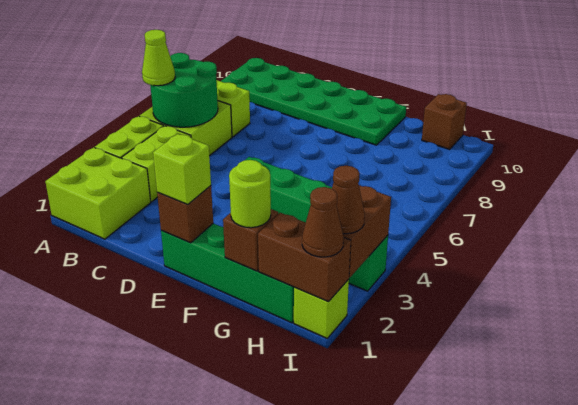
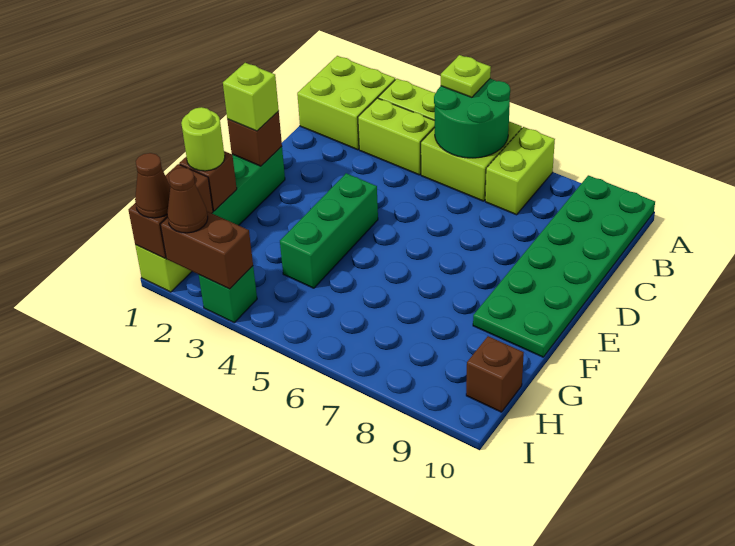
lime 1x1 cone [142,30,175,86] -> lime 1x1 plate [441,55,491,97]

